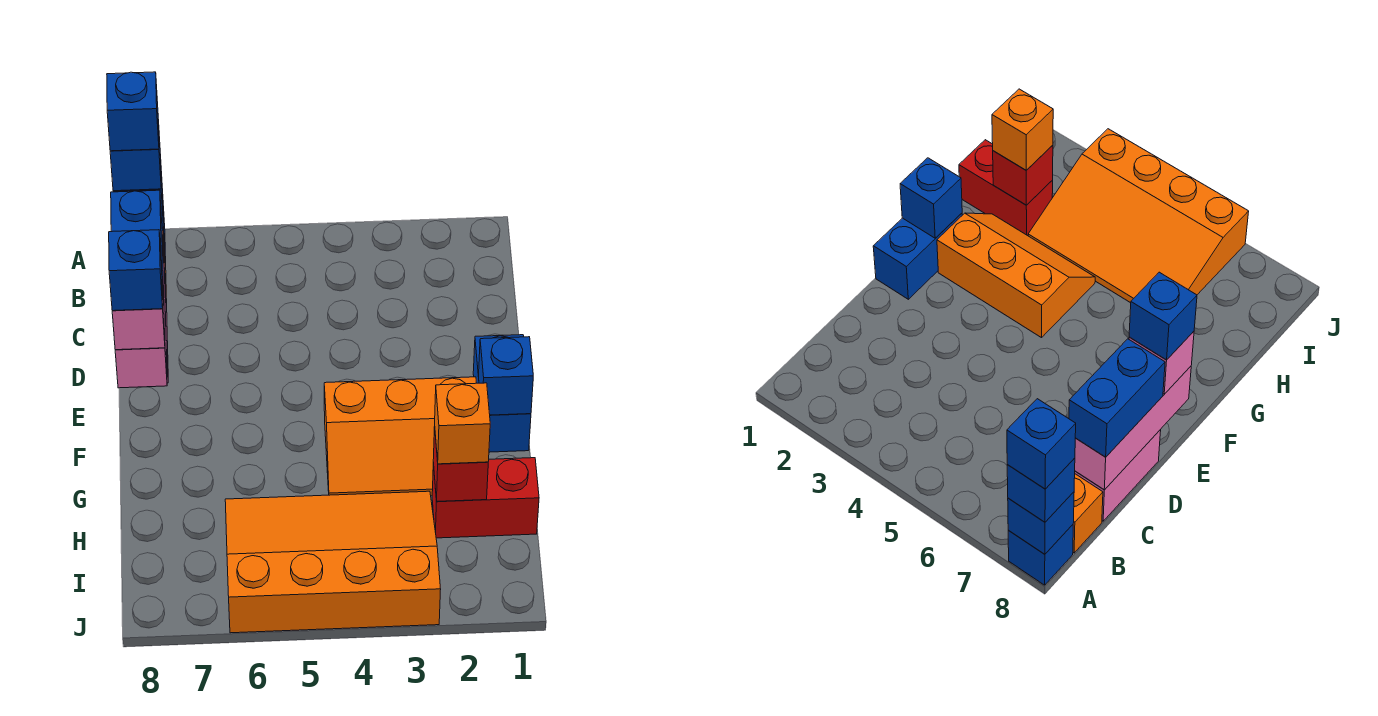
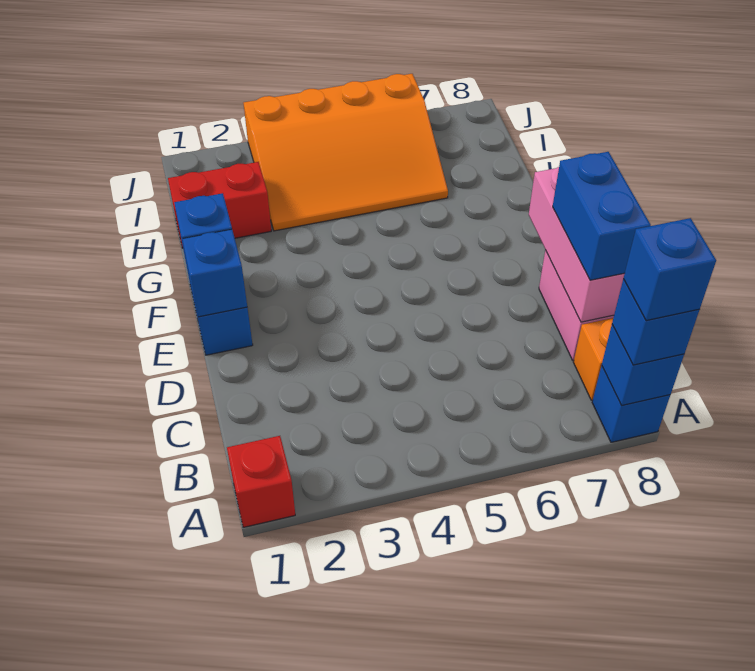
pink 1x1 brick [112,283,165,350] -> none
blue 1x1 brick [109,230,163,311] -> blue 1x1 brick moved to [182,229,247,317]
orange 2x3 slope [324,377,476,496] -> none
red 1x1 brick [433,427,488,501] -> red 1x1 brick moved to [227,436,295,527]
orange 1x1 brick [435,383,490,464] -> none

